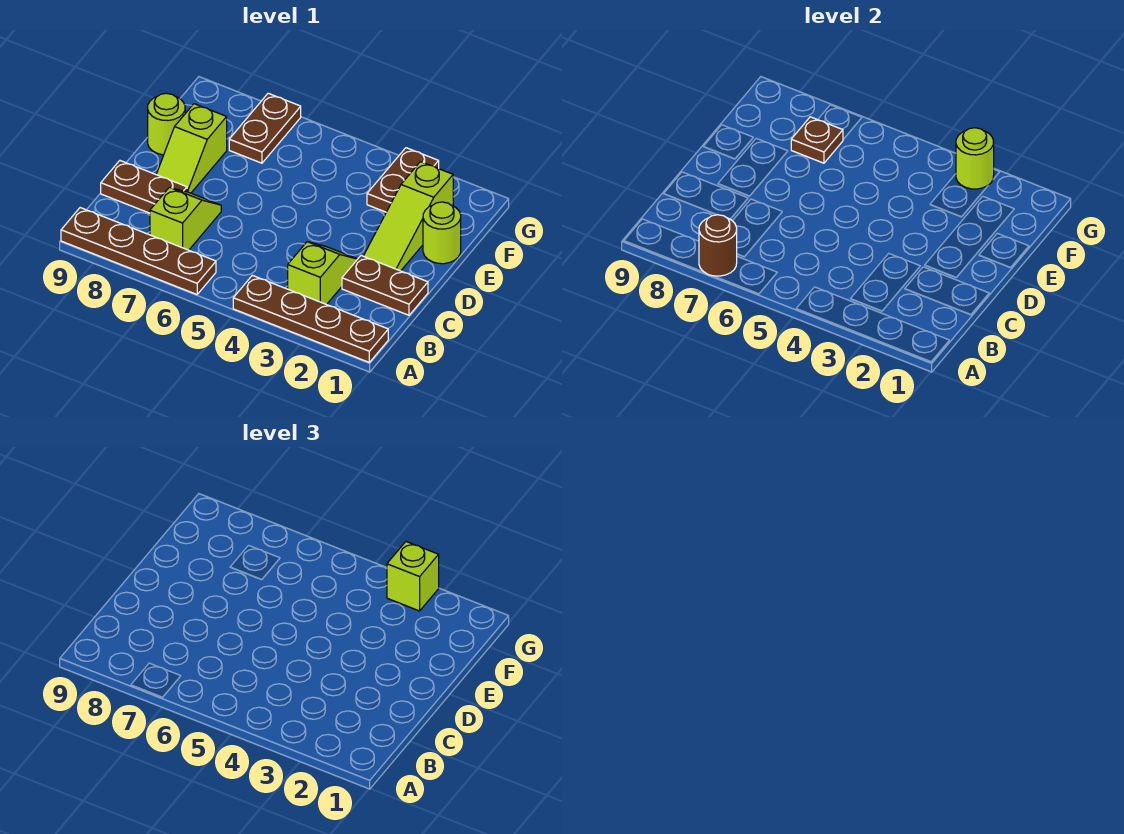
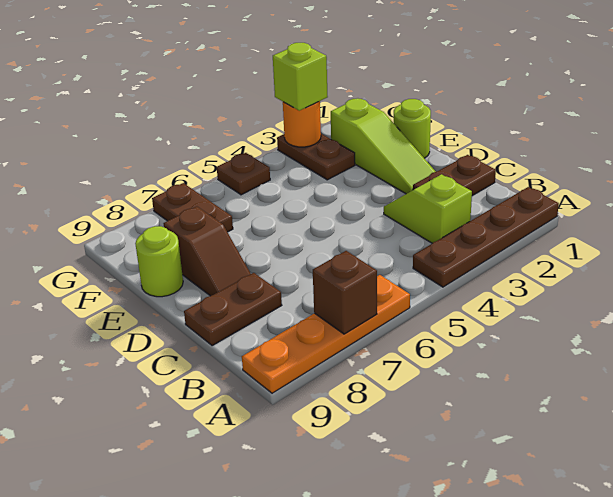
brown 1x4 plate [61,208,216,294] -> orange 1x4 plate [242,275,410,393]
brown 1x1 round brick [699,215,737,276] -> brown 1x1 brick [313,251,377,334]
lime 1x2 slope [150,187,221,250] -> none
lime 1x2 slope [156,104,227,193] -> brown 1x2 slope [163,207,251,296]
brown 1x1 plate [791,117,843,163] -> brown 1x1 plate moved to [217,153,270,195]
lime 1x1 round brick [956,128,994,189] -> orange 1x1 round brick [283,101,321,147]

